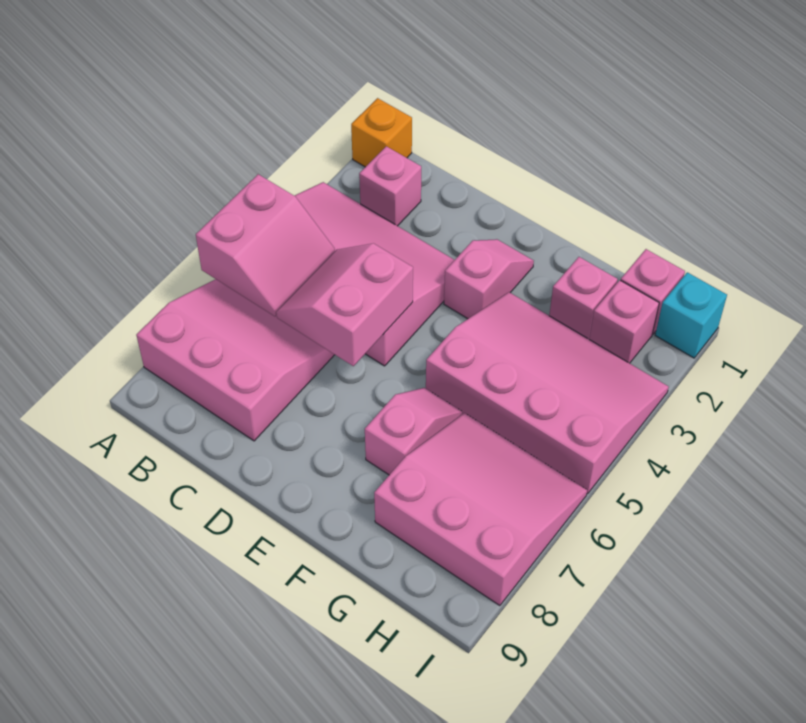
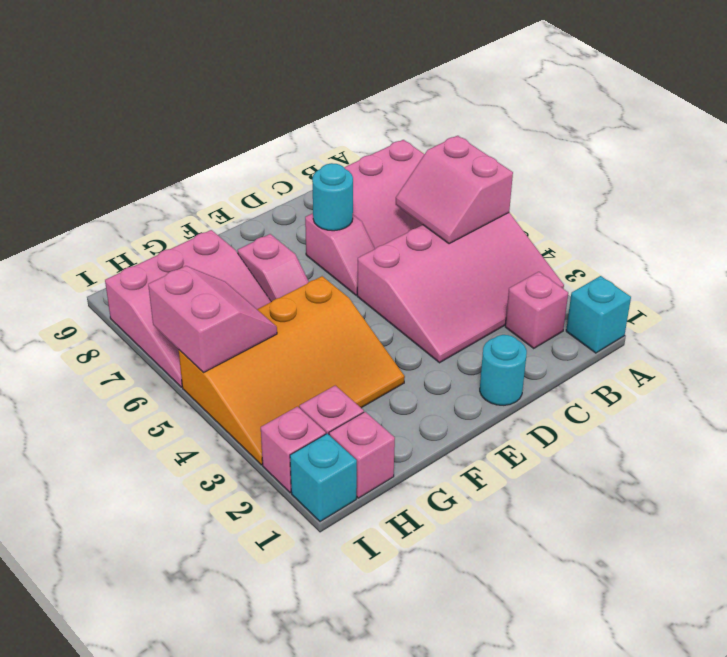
orange 1x1 brick [351,98,412,167] -> cyan 1x1 brick [566,276,631,353]
pink 2x2 slope [276,243,413,366] -> pink 2x2 slope moved to [148,266,277,373]
none -> cyan 1x1 round brick [480,335,527,405]
none -> cyan 1x1 round brick [312,163,353,231]
pink 1x2 slope [444,239,534,319] -> pink 1x2 slope moved to [305,213,375,295]
pink 3x4 slope [426,292,669,494] -> orange 3x4 slope [179,276,405,465]
pink 1x1 brick [549,257,618,339] -> pink 1x1 brick moved to [261,407,326,493]

